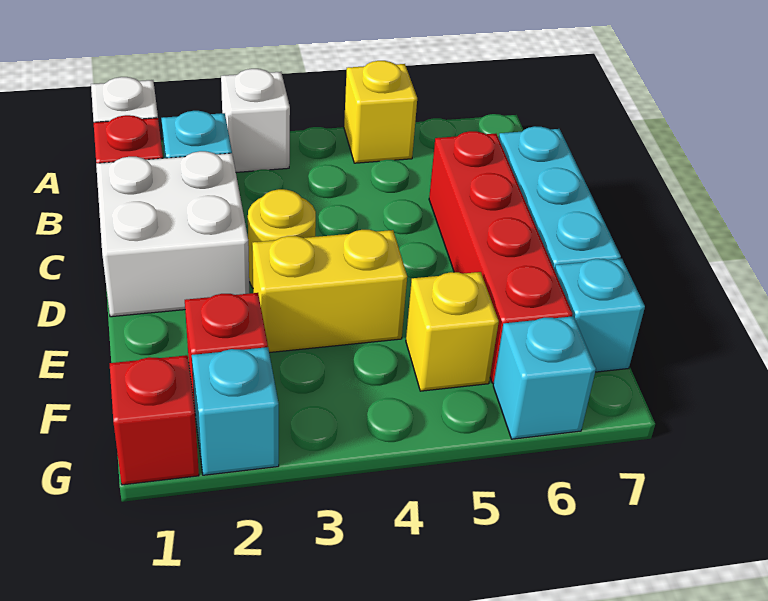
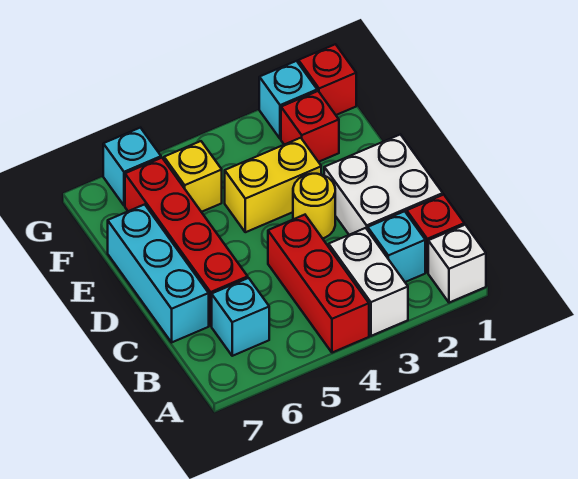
white 1x1 brick [221,69,290,172] -> white 1x2 brick [329,228,408,336]
none -> red 1x3 brick [268,215,369,353]
yellow 1x1 brick [344,61,417,163] -> none
cyan 1x1 brick [554,259,645,372] -> cyan 1x1 brick moved to [212,278,269,356]

